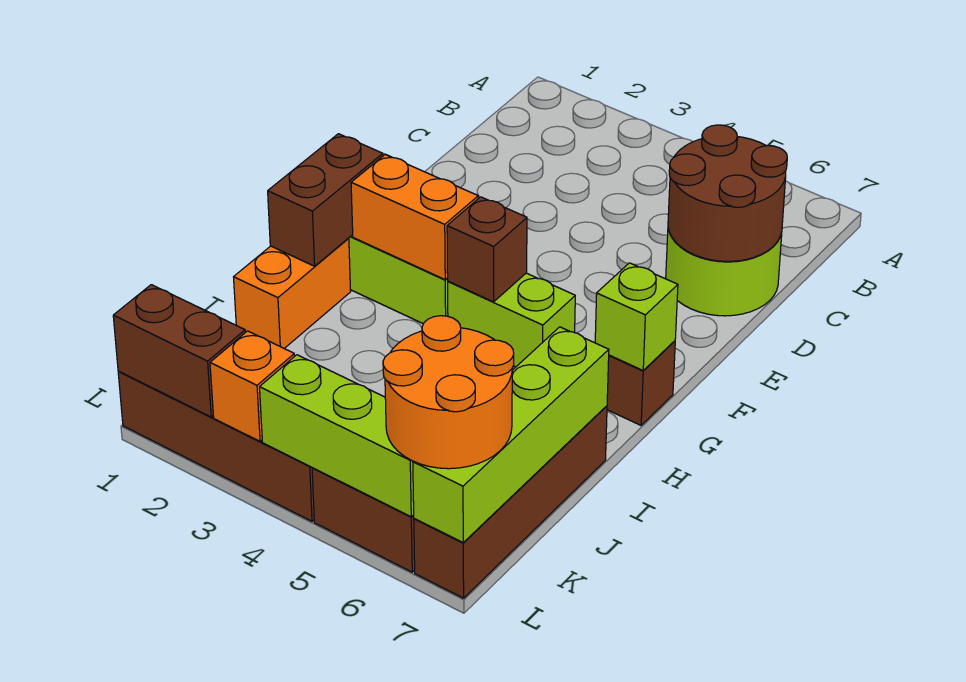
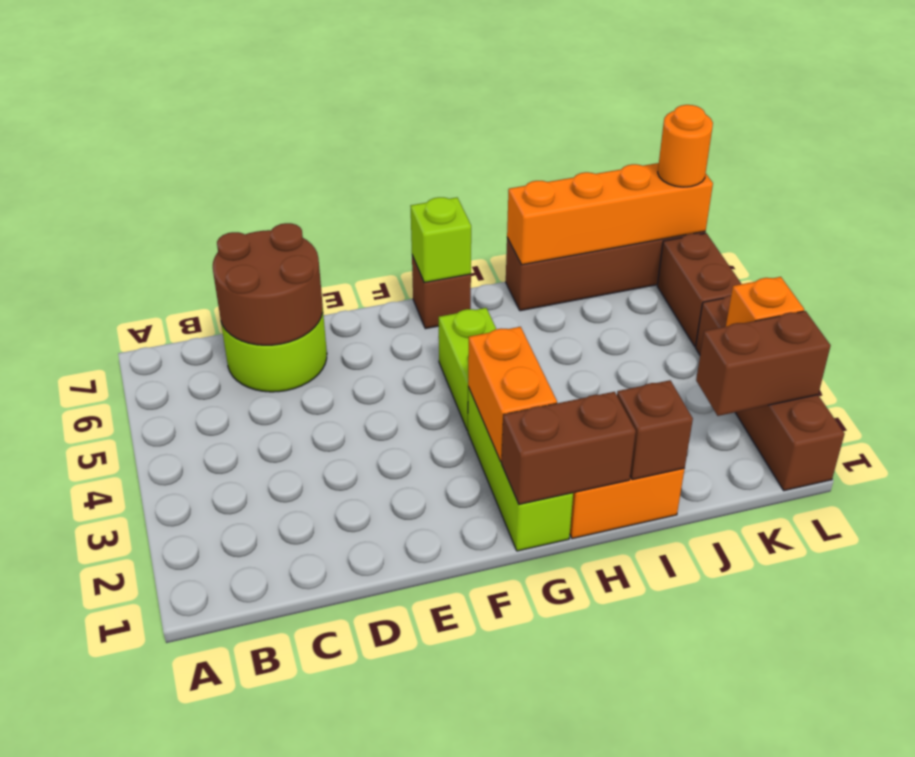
brown 1x1 brick [447,197,527,302] -> brown 1x1 brick moved to [617,380,693,480]
lime 1x4 brick [413,327,609,542] -> orange 1x4 brick [507,163,713,265]
orange 2x2 round brick [383,316,514,469] -> orange 1x1 round brick [658,105,713,187]
brown 1x2 brick [113,285,245,417] -> brown 1x2 brick turned to [696,311,831,416]
lime 1x3 brick [260,355,414,517] -> none

